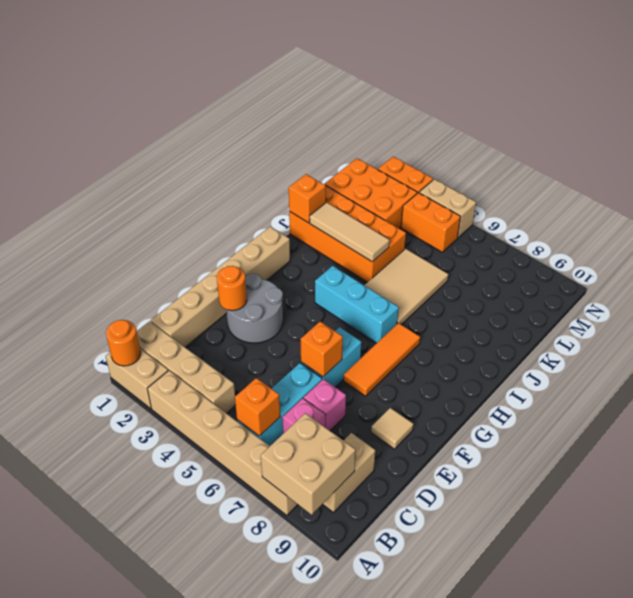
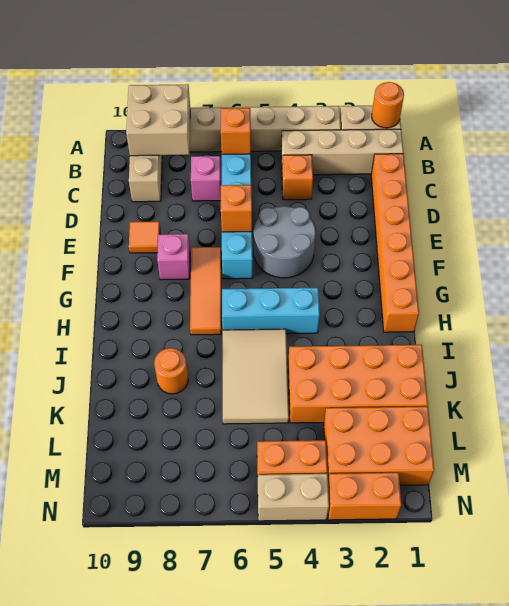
tan 1x6 brick [151,227,290,347] -> orange 1x6 brick [371,154,419,332]
pink 1x1 brick [304,379,346,431] -> pink 1x1 brick moved to [157,234,190,280]
grey 2x2 round brick [226,274,283,343] -> grey 2x2 round brick moved to [254,206,316,278]
orange 1x1 round brick [217,266,247,311] -> orange 1x1 round brick moved to [154,348,188,394]
tan 1x1 tile [371,408,414,449] -> orange 1x1 tile [129,221,160,253]
orange 1x1 brick [289,174,326,223] -> orange 1x1 brick moved to [282,155,313,200]
tan 1x3 tile [310,202,389,262] -> none

